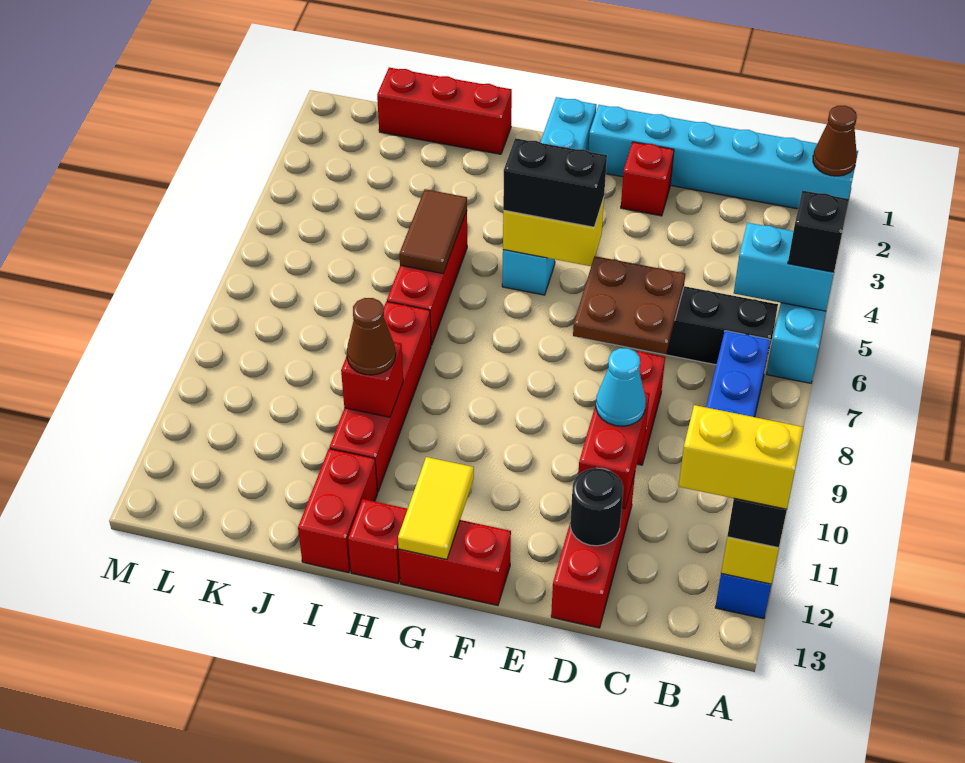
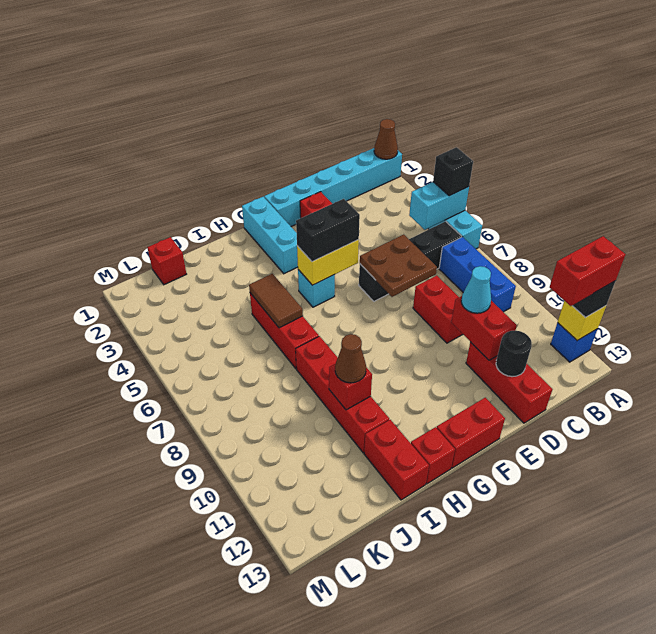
yellow 1x2 brick [679,405,804,509] -> red 1x2 brick [550,236,625,306]
yellow 1x2 tile [398,457,474,559] -> none
red 1x3 brick [377,68,512,154] -> red 1x1 brick [147,237,186,285]

